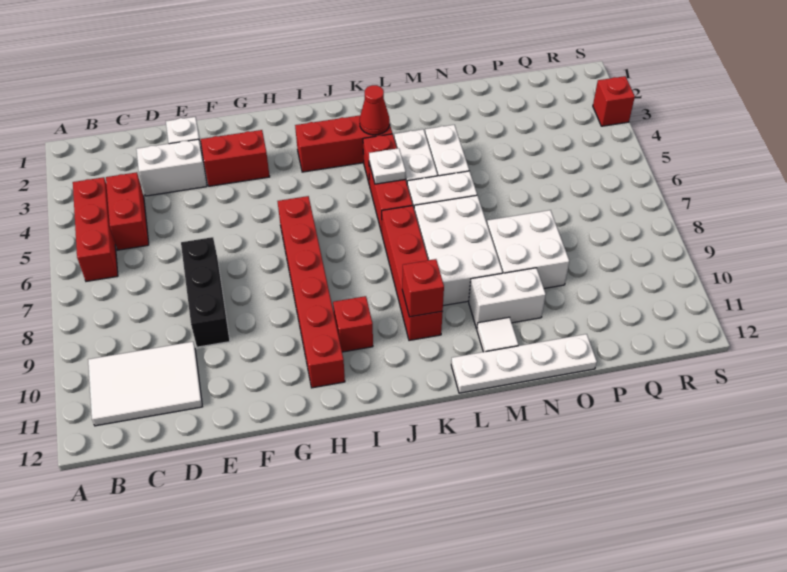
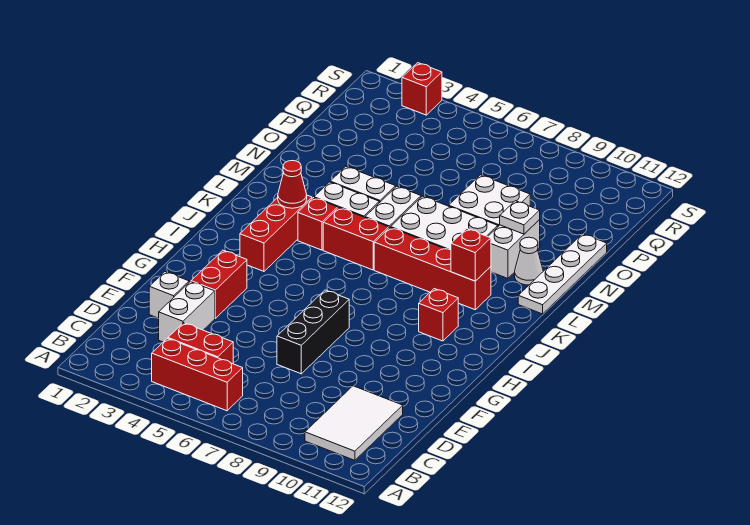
black 1x3 brick [181,237,230,347] -> black 1x3 brick turned to [277,290,349,374]
red 1x6 brick [277,196,345,388] -> none
white 1x1 plate [369,148,406,184] -> white 1x1 plate moved to [500,201,540,234]
white 1x1 tile [477,317,518,352] -> white 1x1 cone [515,237,543,285]

